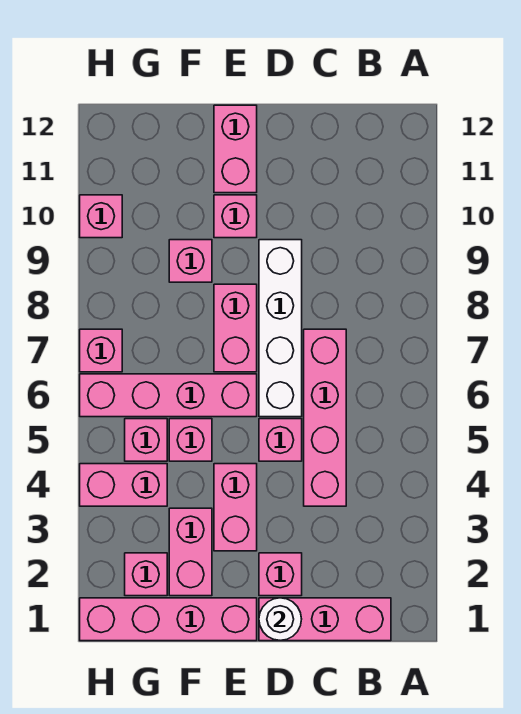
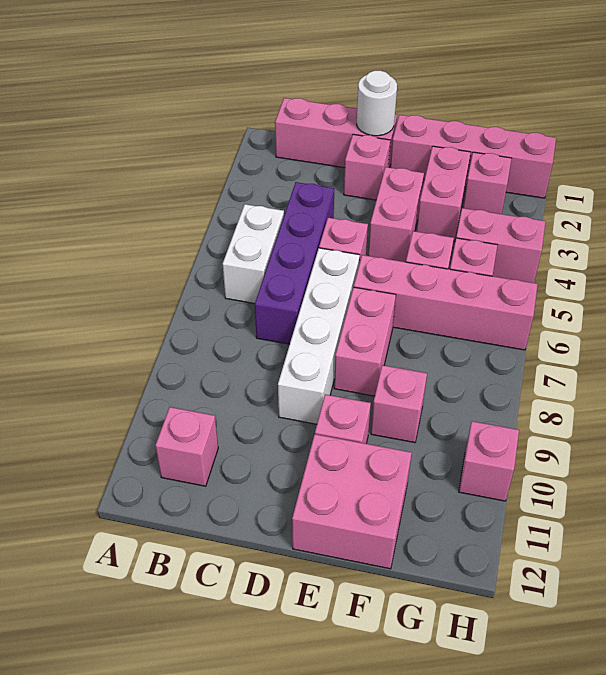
none -> white 1x2 brick [223,204,284,304]
pink 1x4 brick [304,329,346,506] -> purple 1x4 brick [255,182,334,344]
pink 1x2 brick [214,105,257,193] -> pink 2x2 brick [292,434,412,569]
pink 1x1 brick [80,329,122,372] -> pink 1x1 brick moved to [155,407,218,486]

